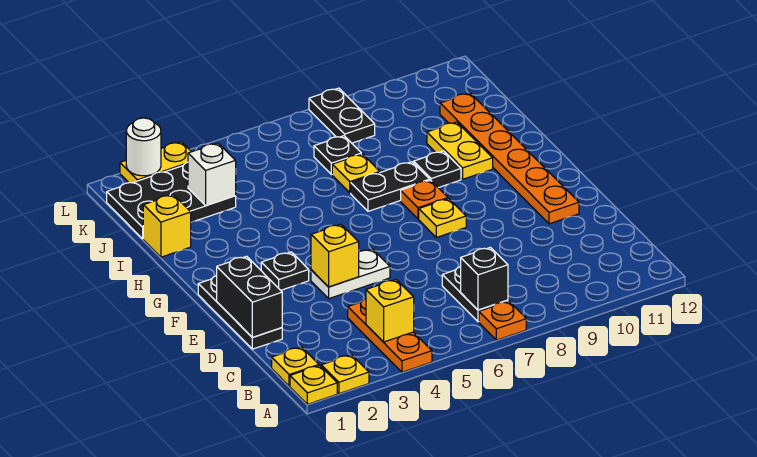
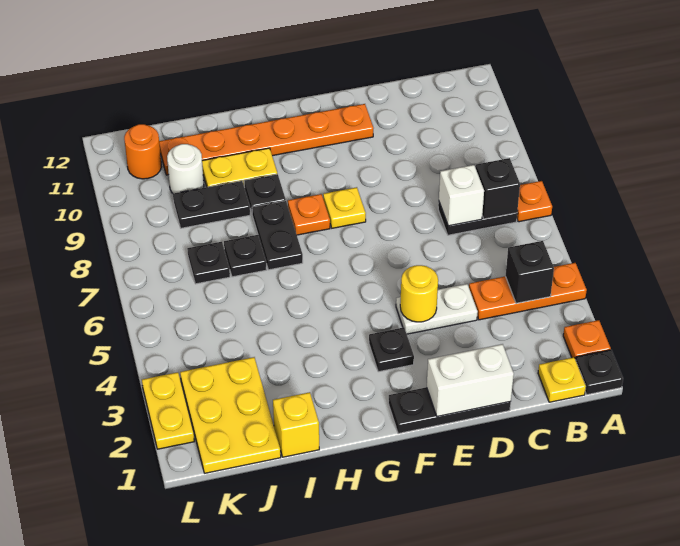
yellow 1x1 plate [290,365,337,404] -> black 1x1 plate [576,350,623,395]
yellow 1x1 plate [321,355,369,394] -> orange 1x1 plate [563,320,611,360]
yellow 1x1 brick [366,280,414,342] -> black 1x1 brick [506,241,554,303]
black 1x2 brick [217,256,282,337] -> white 1x2 brick [427,344,514,417]
white 1x2 plate [311,249,390,299] -> white 1x2 plate turned to [396,284,478,334]
yellow 1x1 brick [311,224,359,287] -> yellow 1x1 round brick [400,265,438,322]
yellow 1x1 plate [332,154,380,193] -> black 1x1 plate [224,235,267,277]
black 2x3 plate [107,162,236,239] -> yellow 2x3 plate [180,357,281,473]
white 1x1 brick [188,143,236,205] -> white 1x1 brick moved to [439,165,484,226]
black 1x2 plate [309,88,375,143] -> black 1x2 plate moved to [173,181,250,228]
none -> orange 1x1 round brick [124,124,161,179]
white 1x1 round brick [126,118,161,176] -> white 1x1 round brick moved to [167,144,204,193]

